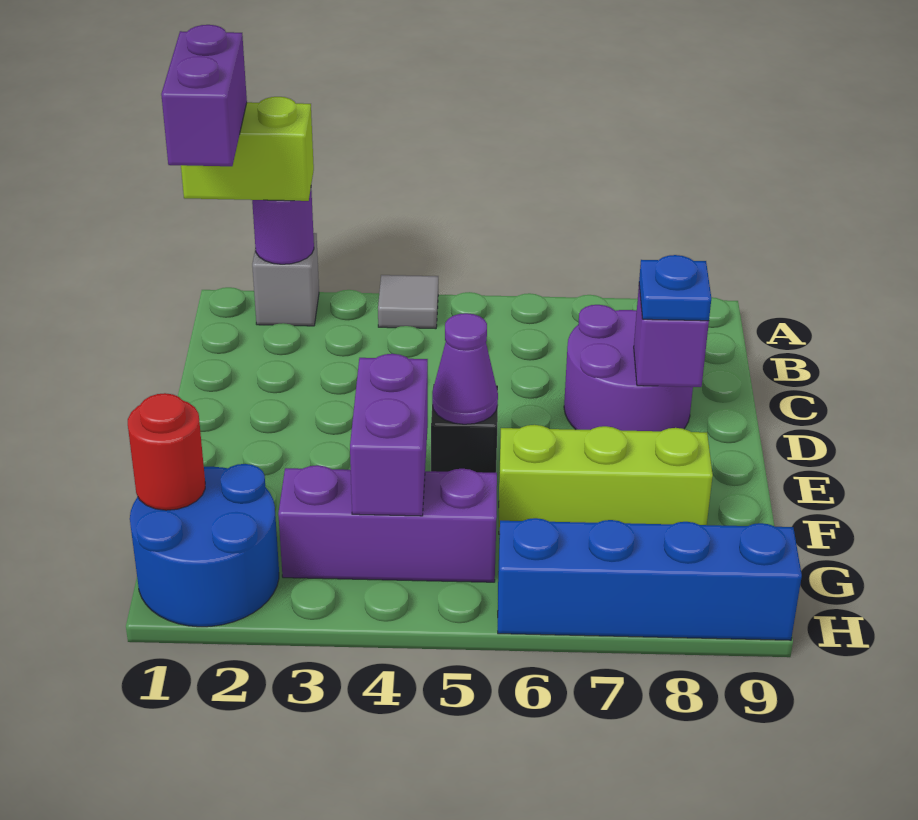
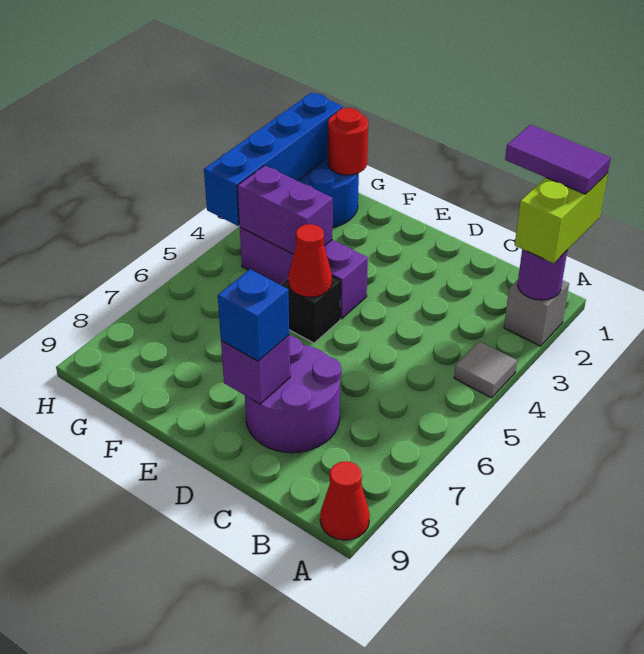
purple 1x2 brick [161,25,247,166] -> purple 1x2 tile [505,125,611,194]
none -> red 1x1 cone [320,461,370,540]
blue 1x1 plate [639,255,711,321] -> blue 1x1 brick [218,269,289,361]
purple 1x1 cone [432,313,498,424] -> red 1x1 cone [288,224,332,297]
lime 1x3 brick [499,425,713,534] -> none
purple 1x3 brick [278,465,497,582] -> purple 1x3 brick turned to [240,228,368,319]
blue 1x4 brick [498,518,802,640] -> blue 1x4 brick moved to [204,93,343,226]

